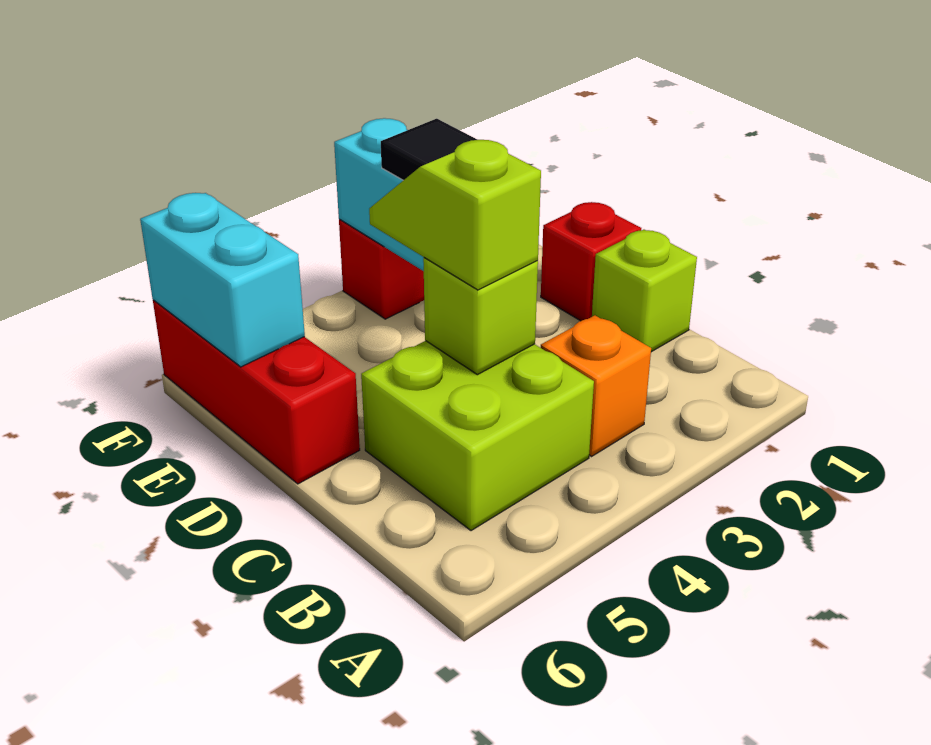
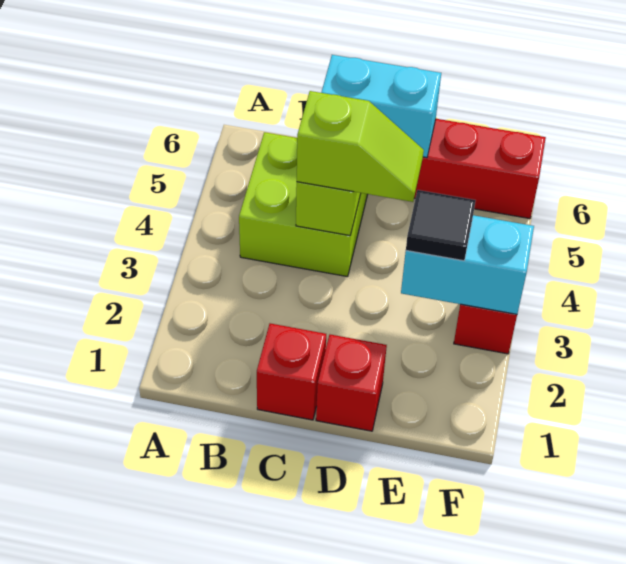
orange 1x1 brick [540,315,651,456] -> none
lime 1x1 brick [592,230,697,352] -> red 1x1 brick [257,323,326,420]
cyan 1x2 brick [140,193,305,367] -> cyan 1x2 brick moved to [321,55,441,158]

